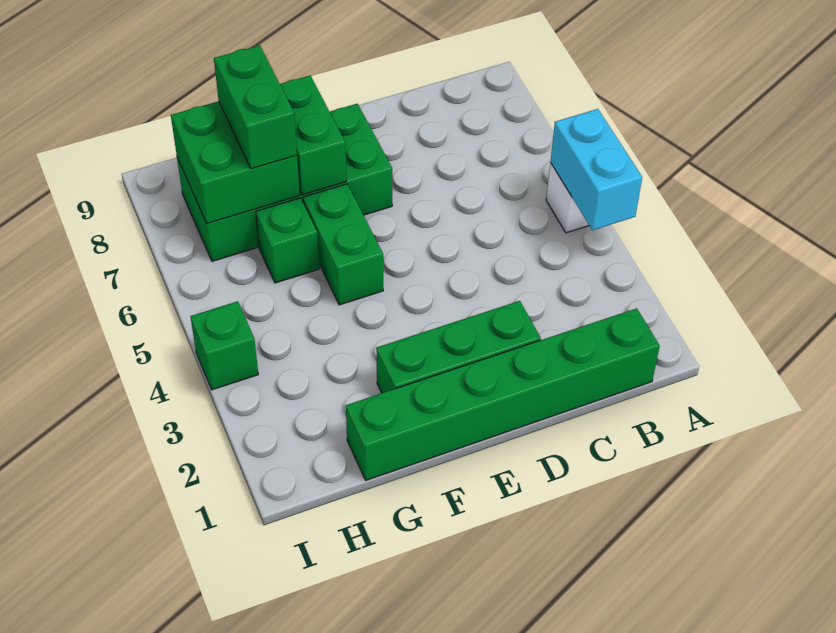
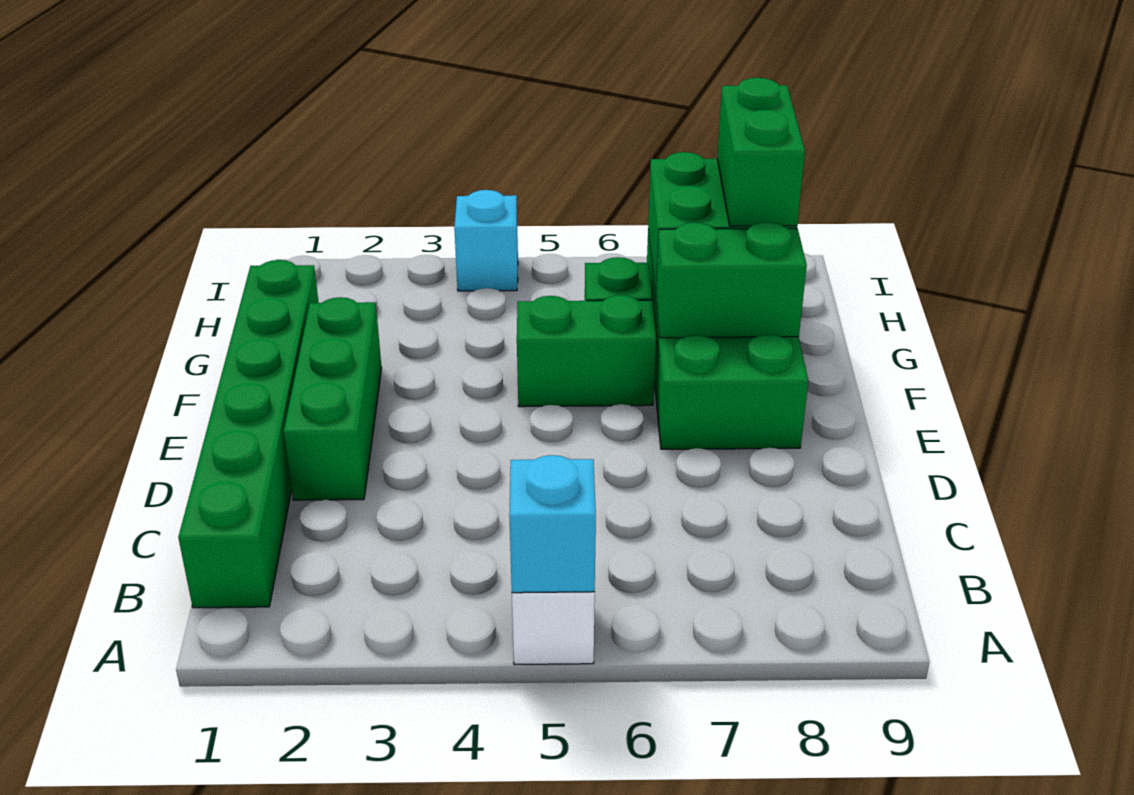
cyan 1x2 brick [550,109,642,230] -> cyan 1x1 brick [509,455,596,593]
green 1x2 brick [214,45,297,169] -> green 1x2 brick turned to [717,78,805,226]
green 1x1 brick [190,301,258,390] -> cyan 1x1 brick [454,190,518,291]

